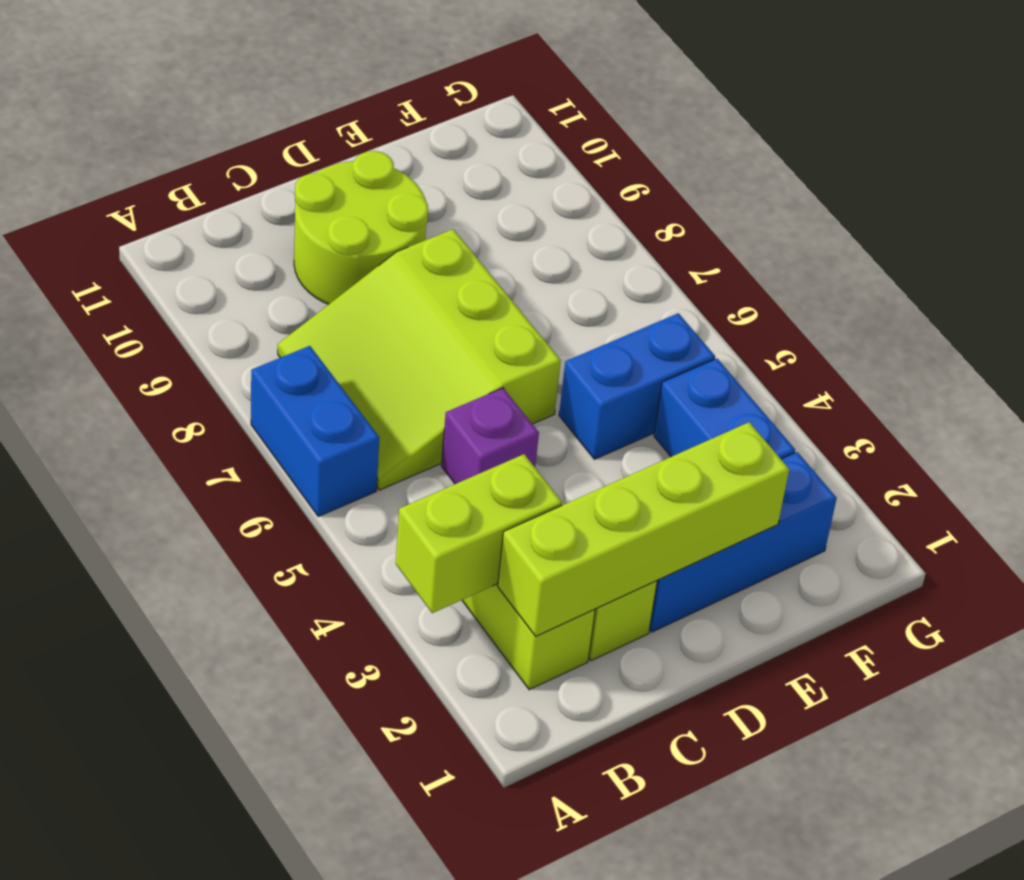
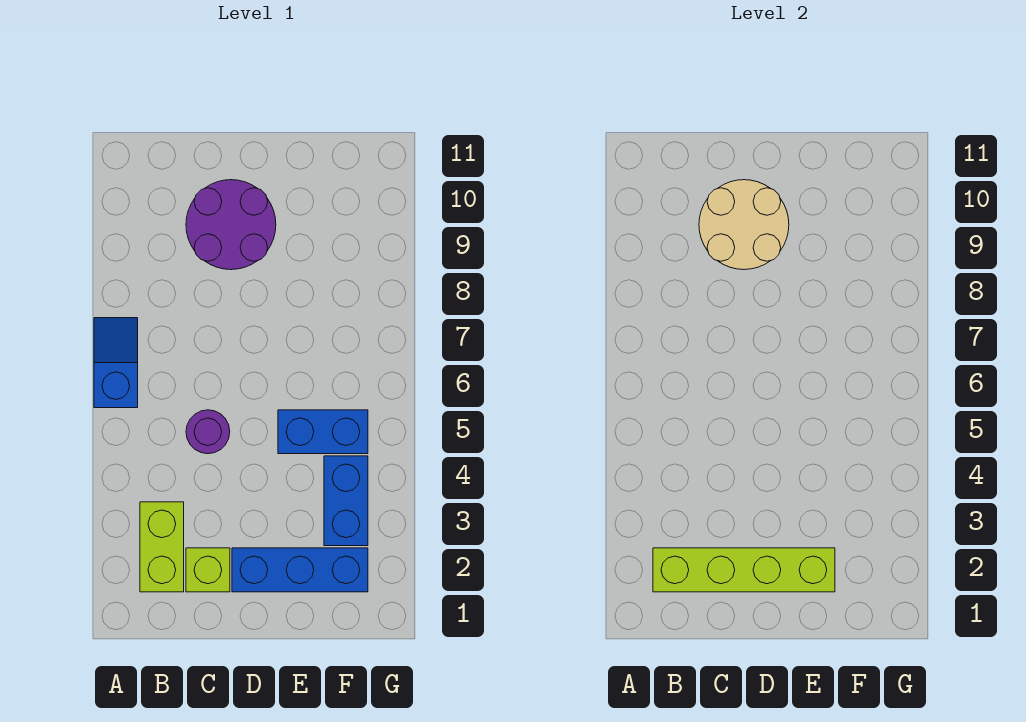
lime 1x2 brick [396,454,562,613] -> none
blue 1x2 brick [251,346,379,516] -> blue 1x2 slope [94,318,138,408]
lime 3x3 slope [278,229,561,490] -> none
purple 1x1 brick [441,388,539,484] -> purple 1x1 round brick [186,410,230,454]
lime 2x2 round brick [294,151,428,304] -> purple 2x2 round brick [186,180,276,270]
none -> tan 2x2 round brick [699,180,789,270]

